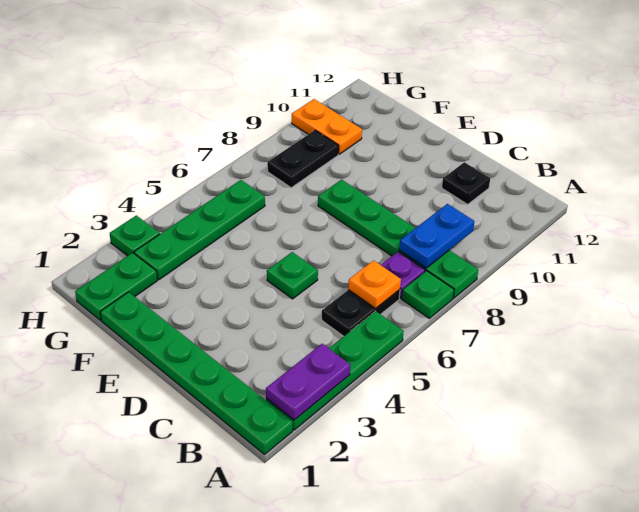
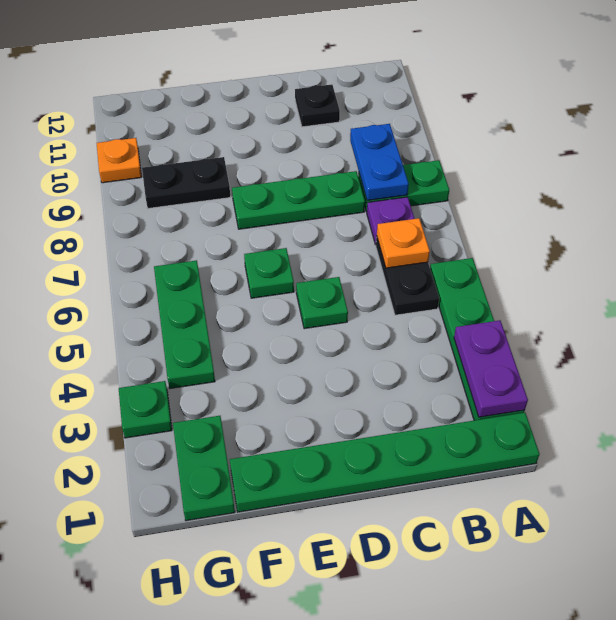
green 1x1 plate [402,271,454,318] -> green 1x1 plate moved to [244,248,294,298]
green 1x4 plate [134,180,265,280] -> green 1x3 plate [154,260,215,389]
black 1x2 plate [267,130,339,188] -> black 1x2 plate turned to [142,157,230,208]
orange 1x2 plate [292,99,362,154] -> orange 1x1 plate [97,138,142,183]

